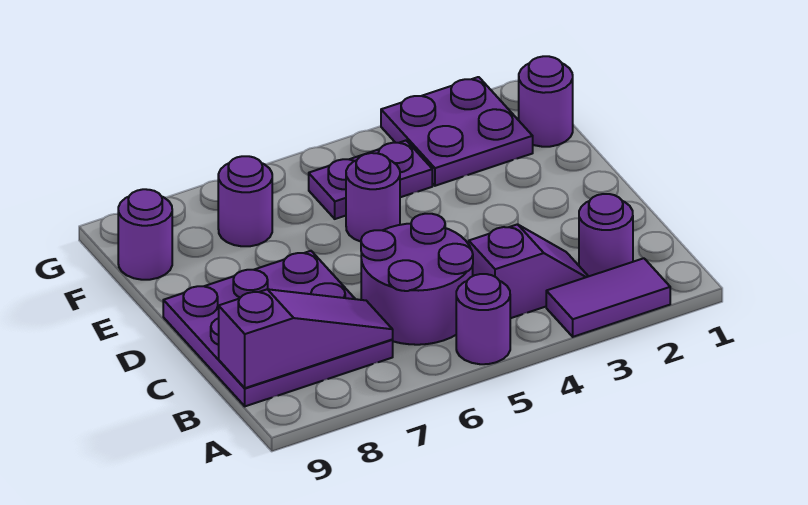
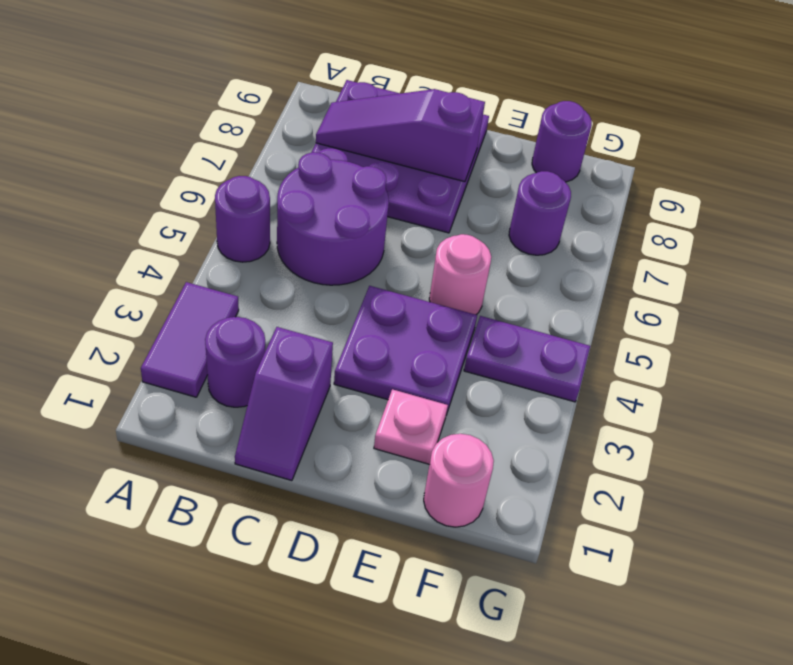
purple 1x2 slope [469,224,588,318] -> purple 1x2 slope moved to [235,327,333,481]
purple 1x3 slope [219,289,393,388] -> purple 1x3 slope turned to [316,89,485,182]
none -> pink 1x1 plate [374,389,448,465]
purple 1x1 round brick [346,153,400,242] -> pink 1x1 round brick [429,234,491,315]
purple 1x1 round brick [519,56,573,147] -> pink 1x1 round brick [424,434,494,527]
purple 2x2 plate [381,77,533,186] -> purple 2x2 plate moved to [334,286,477,415]
purple 1x2 plate [309,141,432,219] -> purple 1x2 plate turned to [464,316,590,402]

